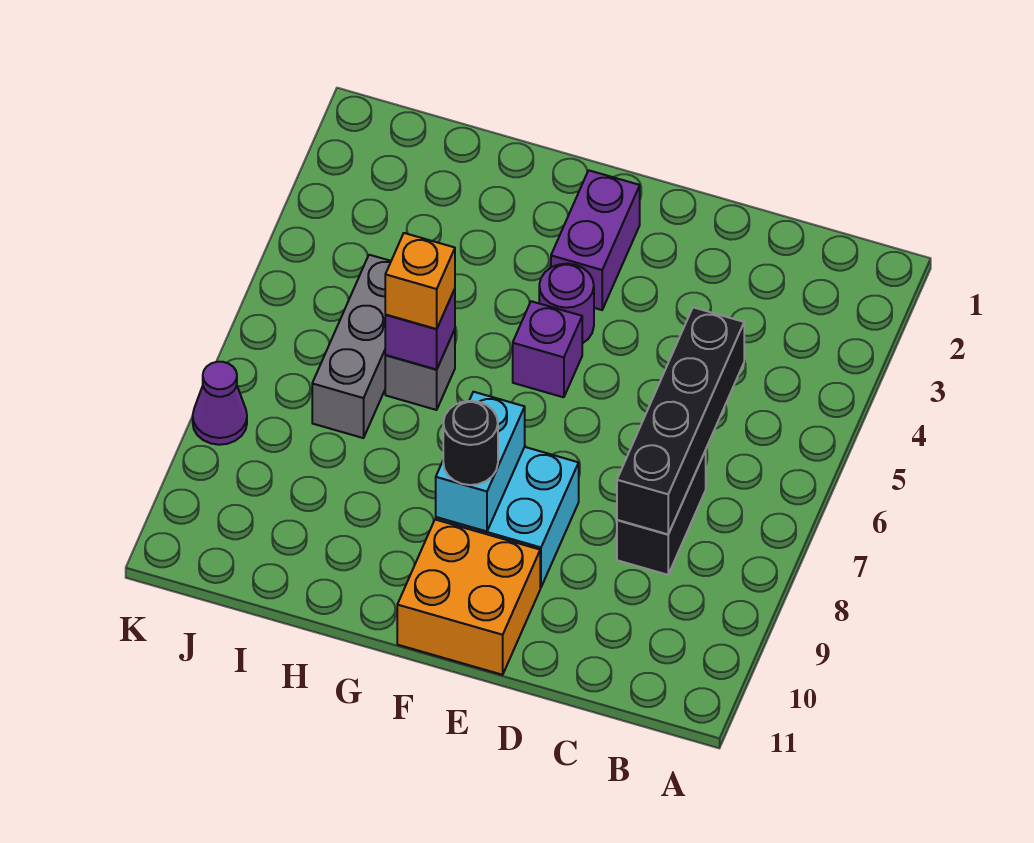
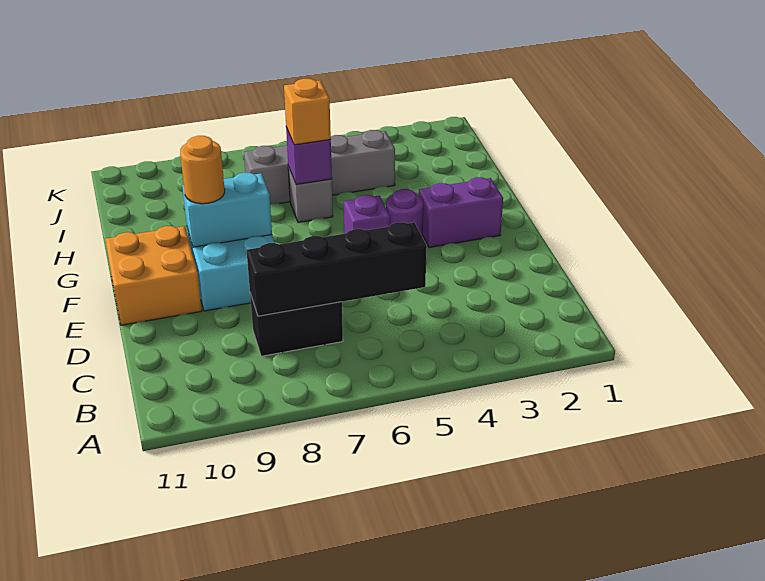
black 1x1 round brick [443,401,498,485] -> orange 1x1 round brick [180,136,225,204]
grey 1x3 brick [312,255,391,438] -> grey 1x4 brick [244,130,395,204]
purple 1x1 cone [193,362,247,445] -> none

